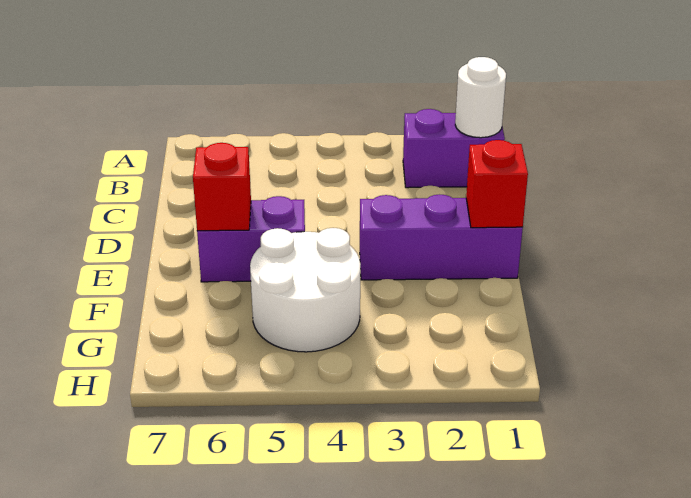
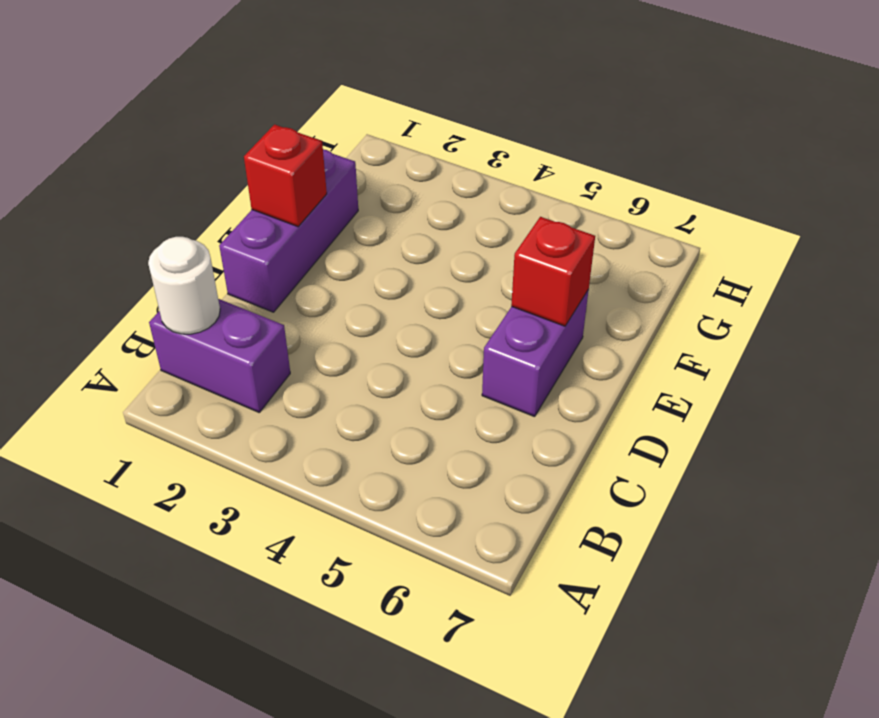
purple 1x3 brick [360,195,523,280] -> purple 1x3 brick turned to [219,149,358,312]
purple 1x2 brick [197,196,305,282] -> purple 1x2 brick turned to [482,290,589,417]
white 2x2 round brick [250,228,360,352] -> none

